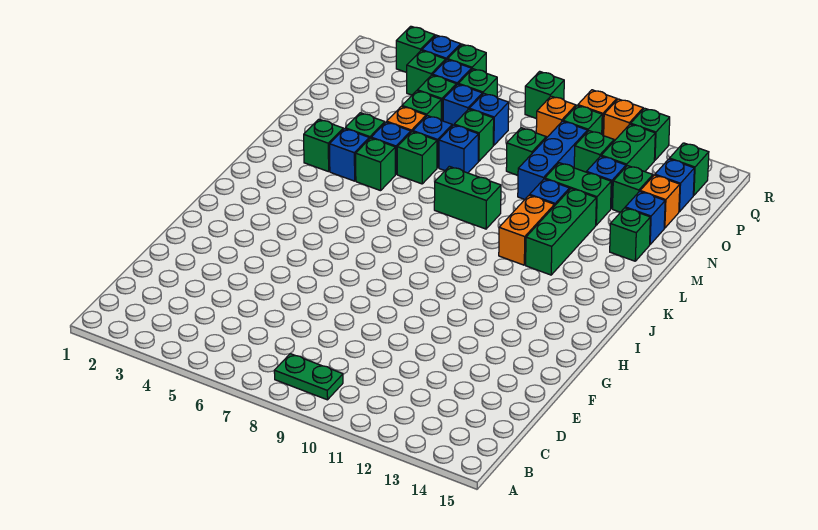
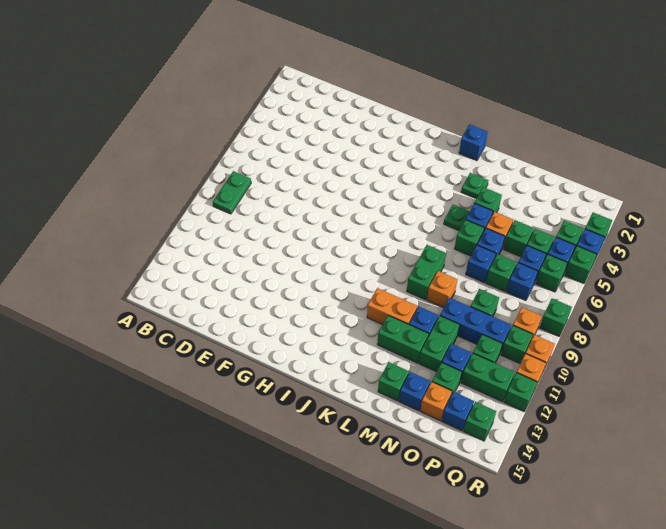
green 1x3 brick [526,189,596,275] -> green 1x2 brick [377,315,429,363]
green 1x1 brick [304,119,343,172] -> green 1x1 plate [461,173,488,198]
blue 1x1 brick [330,129,369,181] -> blue 1x1 brick moved to [459,124,488,161]
green 1x1 brick [356,138,395,191] -> green 1x1 plate [444,205,469,231]
none -> orange 1x1 brick [427,271,457,308]

